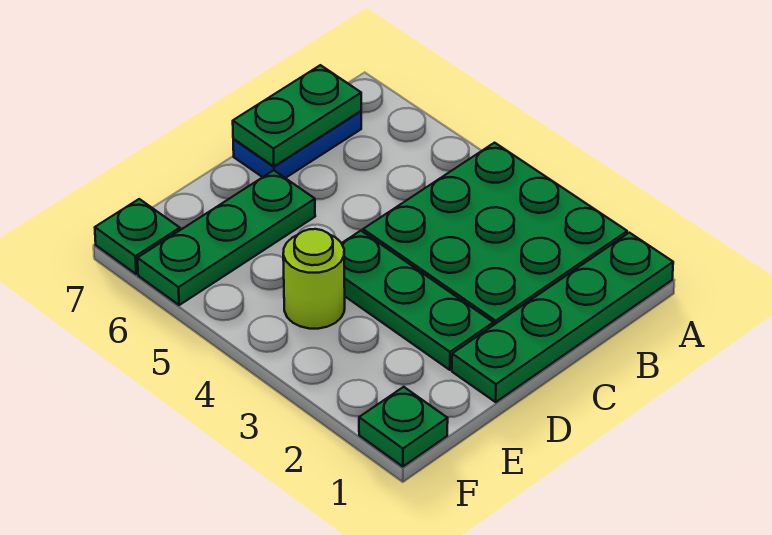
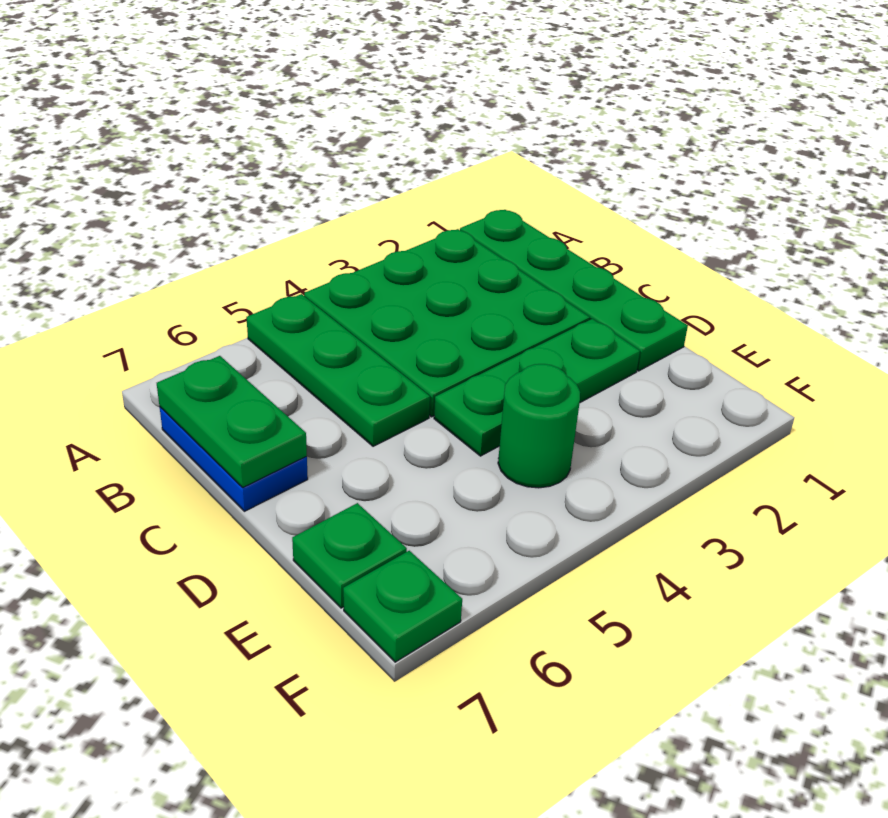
green 1x3 plate [137,170,315,305] -> green 1x3 plate moved to [246,294,430,446]
lime 1x1 round brick [283,229,345,329] -> green 1x1 round brick [498,364,580,488]
green 1x1 plate [359,387,448,467] -> green 1x1 plate moved to [292,503,407,608]

